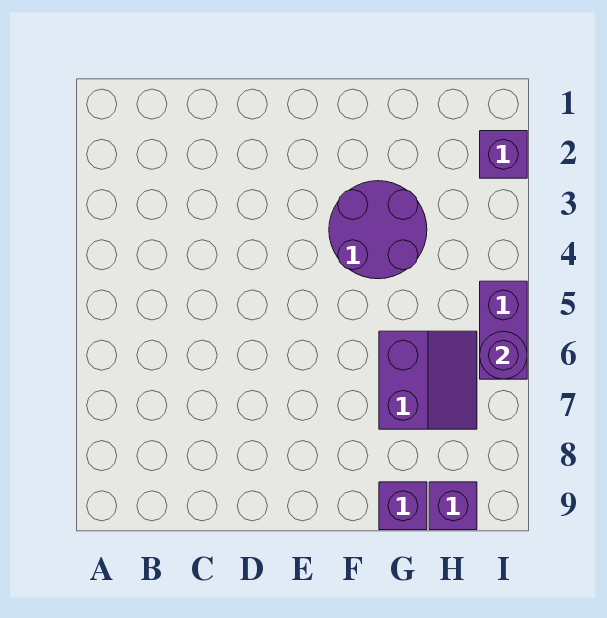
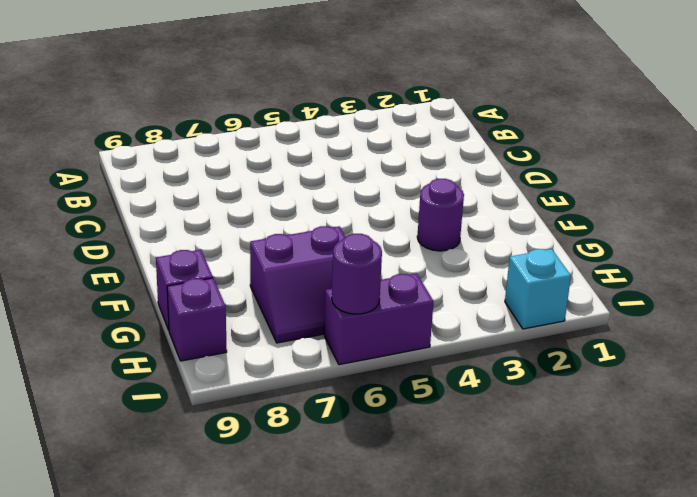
purple 2x2 round brick [329,181,427,279] -> purple 1x1 round brick [417,179,464,251]
purple 1x1 brick [480,131,527,178] -> cyan 1x1 brick [505,249,571,329]

